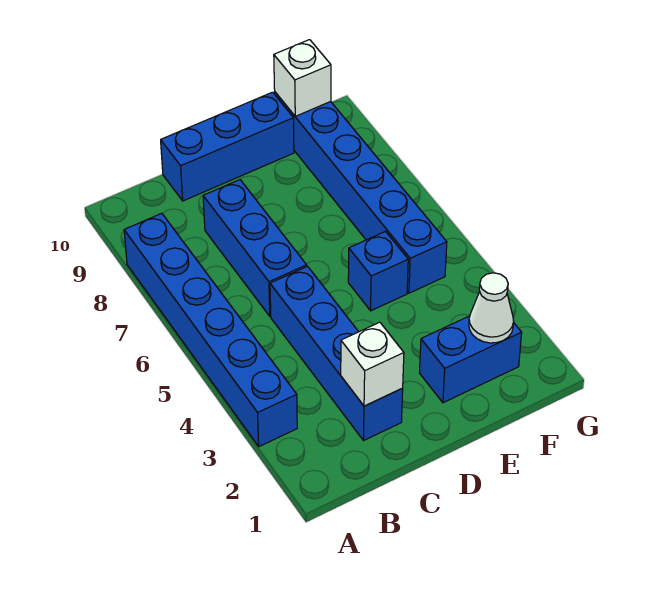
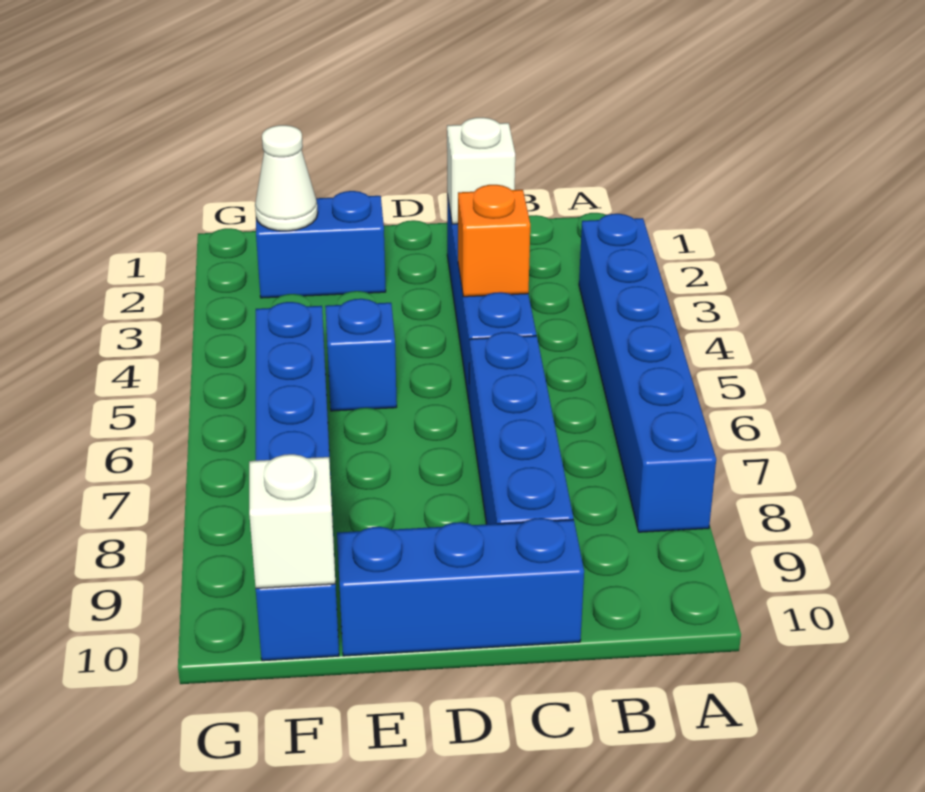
none -> orange 1x1 brick [458,185,530,297]
blue 1x3 brick [203,180,307,316] -> blue 1x4 brick [469,332,573,524]

